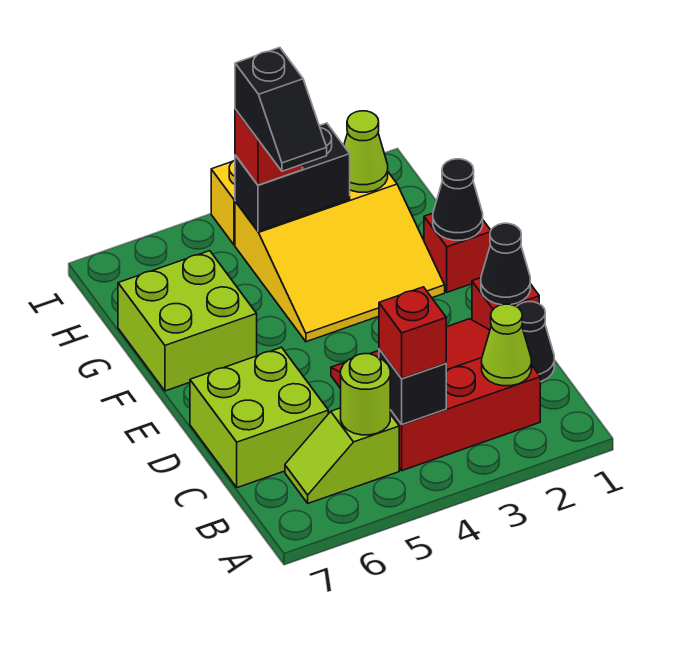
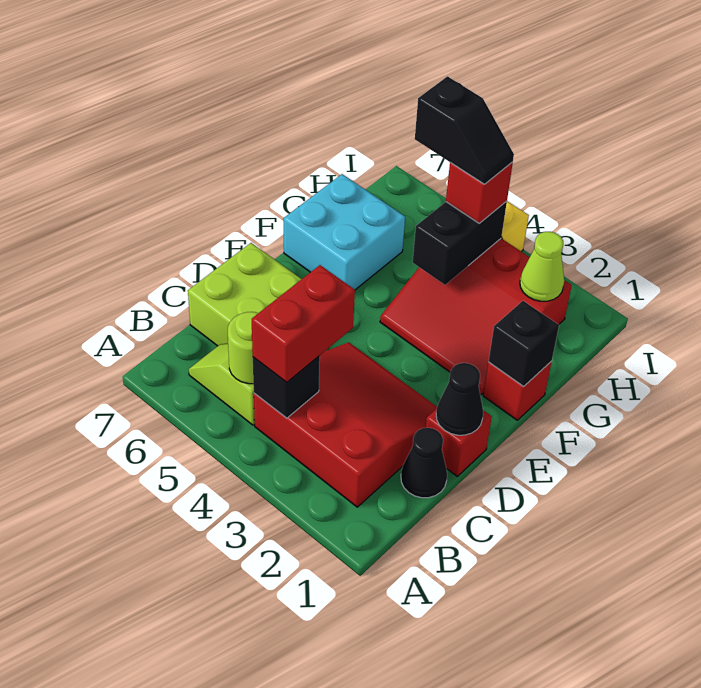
lime 1x1 cone [482,304,531,386] -> none
red 1x1 brick [379,287,446,378] -> red 1x2 brick [252,265,355,382]
black 1x1 cone [433,159,483,240] -> black 1x1 brick [489,301,559,386]
yellow 3x3 slope [235,172,445,342] -> red 3x3 slope [380,238,572,395]
lime 2x2 brick [118,251,257,391] -> cyan 2x2 brick [284,174,405,290]
black 1x2 slope [235,47,327,171] -> black 1x2 slope turned to [415,76,514,184]
black 1x2 brick [235,123,350,231] -> black 1x2 brick turned to [413,201,507,285]

